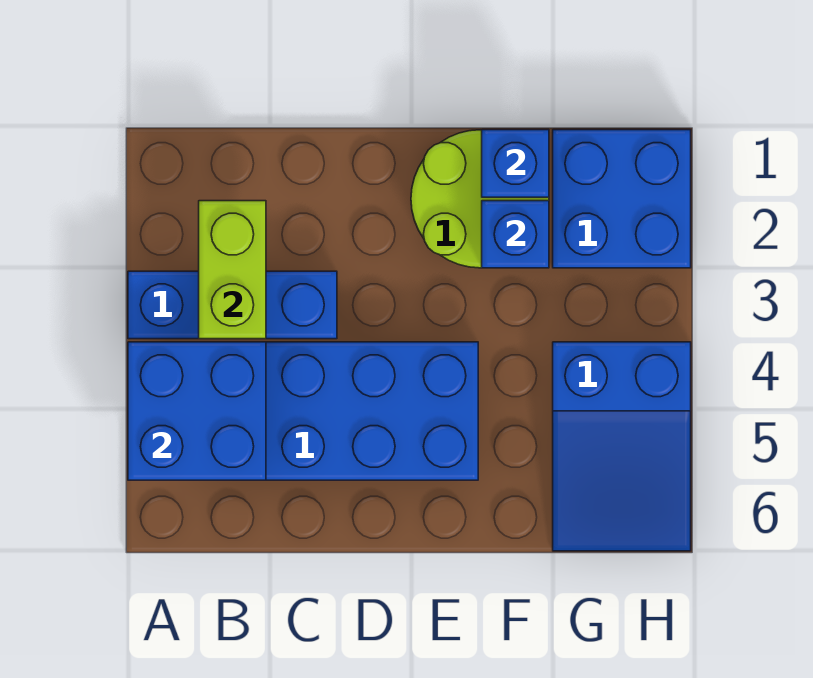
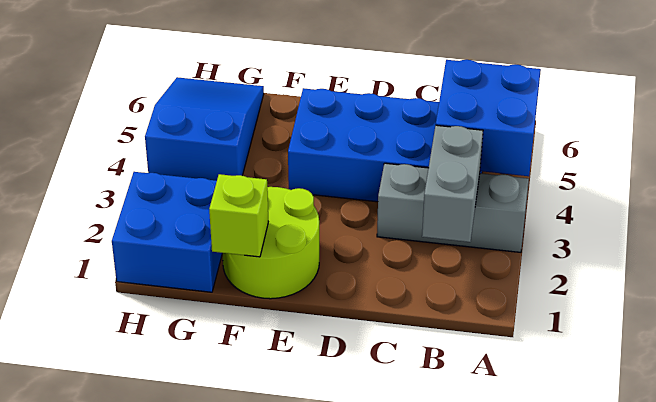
blue 1x3 brick [128,271,337,339] -> grey 1x3 brick [377,163,529,252]
lime 1x2 brick [199,201,266,339] -> grey 1x2 brick [422,125,483,242]
blue 1x1 brick [482,130,549,197] -> lime 1x1 brick [209,174,268,257]
blue 1x1 brick [482,201,549,268] -> none

